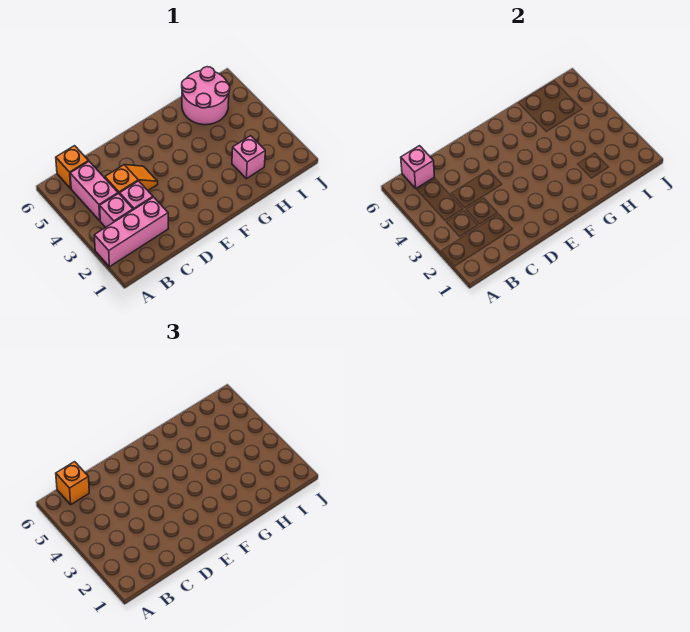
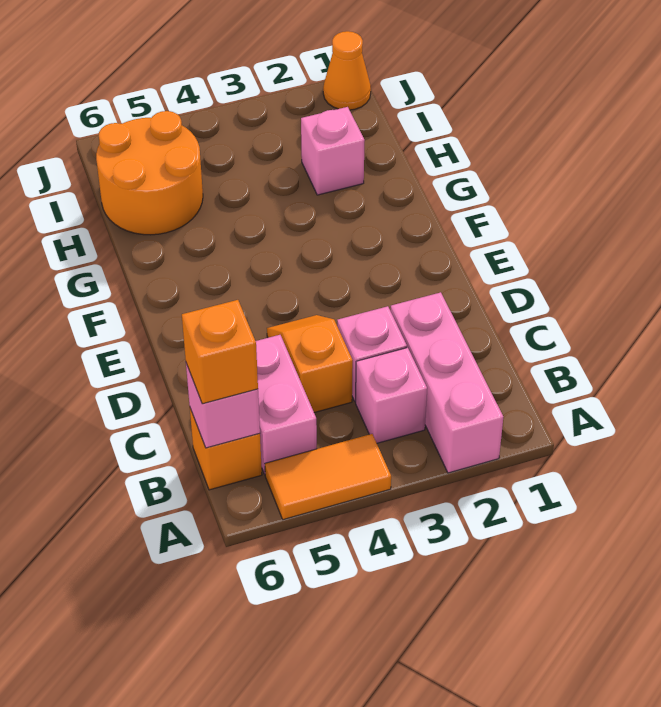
none -> orange 1x2 tile [265,434,391,520]
pink 1x2 brick [70,162,118,221] -> pink 1x2 brick turned to [256,335,317,474]
pink 2x2 round brick [182,67,230,125] -> orange 2x2 round brick [96,111,203,235]
none -> orange 1x1 cone [323,31,371,110]

